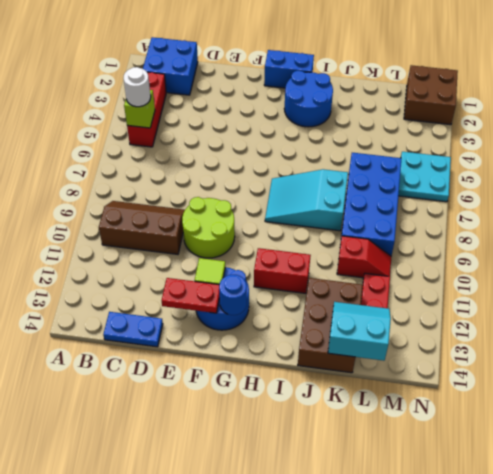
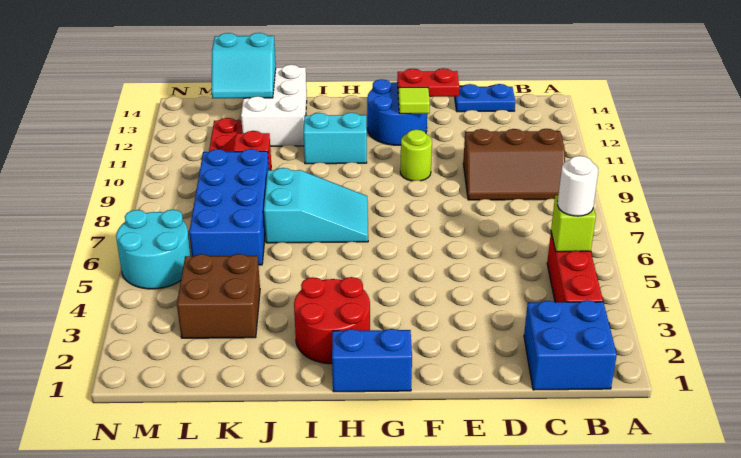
lime 2x2 round brick [182,197,235,258] -> lime 1x1 round brick [400,130,432,181]
blue 1x1 round brick [219,275,247,315] -> none
blue 2x2 round brick [284,71,333,127] -> red 2x2 round brick [294,277,370,364]
red 1x2 brick [254,248,311,293] -> cyan 1x2 brick [303,113,367,164]
brown 2x3 brick [298,278,363,373] -> white 2x3 brick [241,65,307,146]
brown 2x2 brick [404,65,458,125] -> brown 2x2 brick moved to [177,254,260,338]
cyan 2x2 plate [398,152,451,202] -> cyan 2x2 round brick [116,210,191,289]

